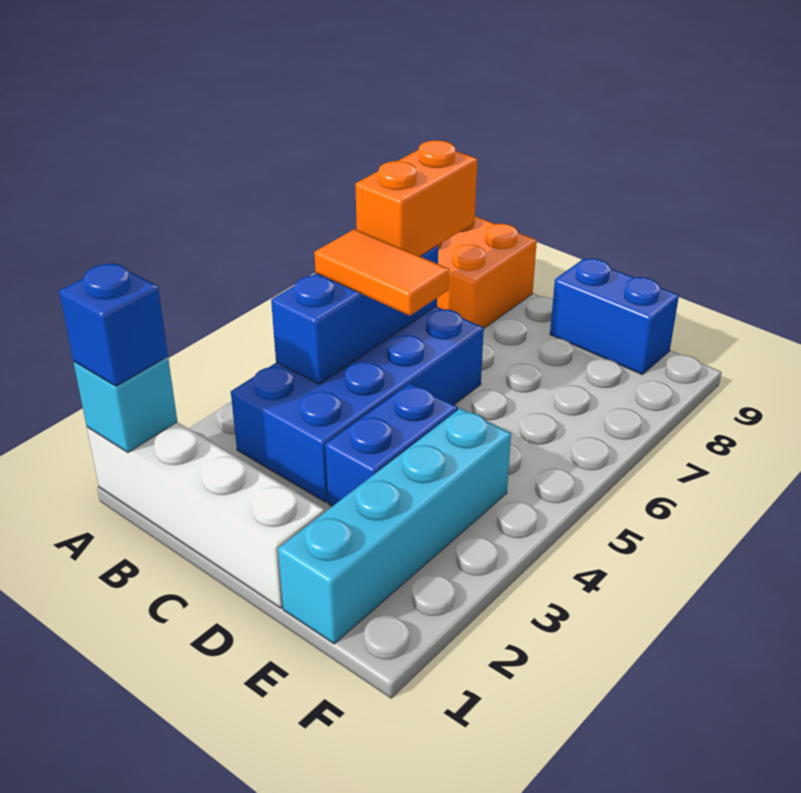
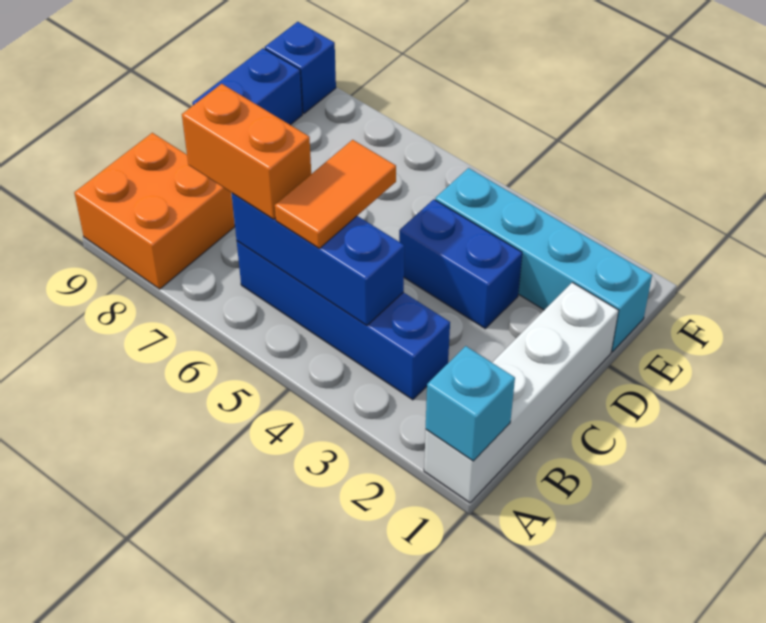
blue 1x1 brick [59,263,168,386] -> blue 1x1 brick moved to [265,22,336,113]
blue 2x4 brick [231,306,484,502] -> blue 1x4 brick [237,241,450,400]

